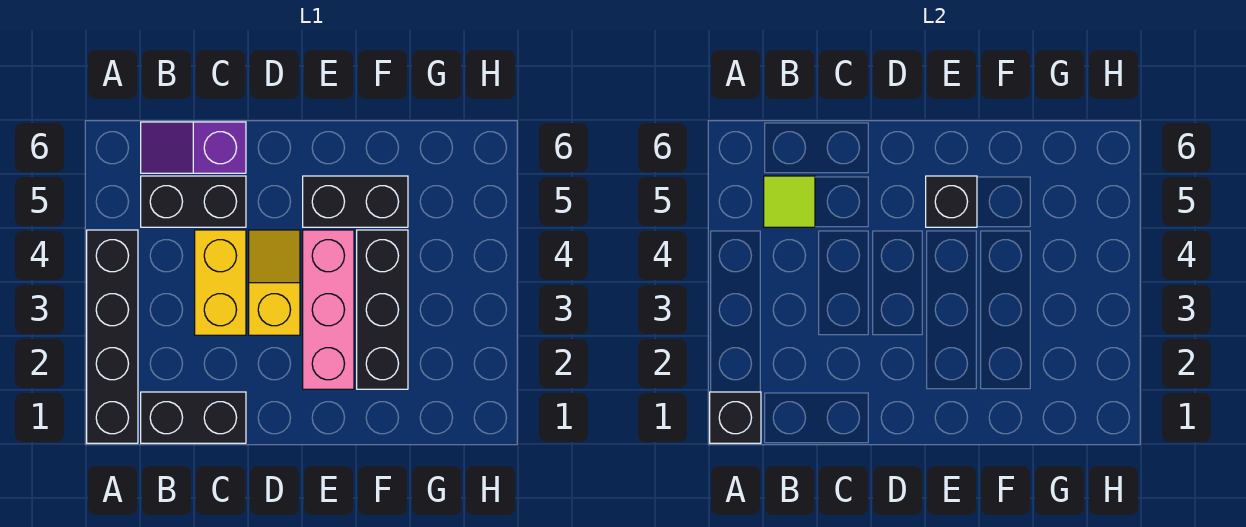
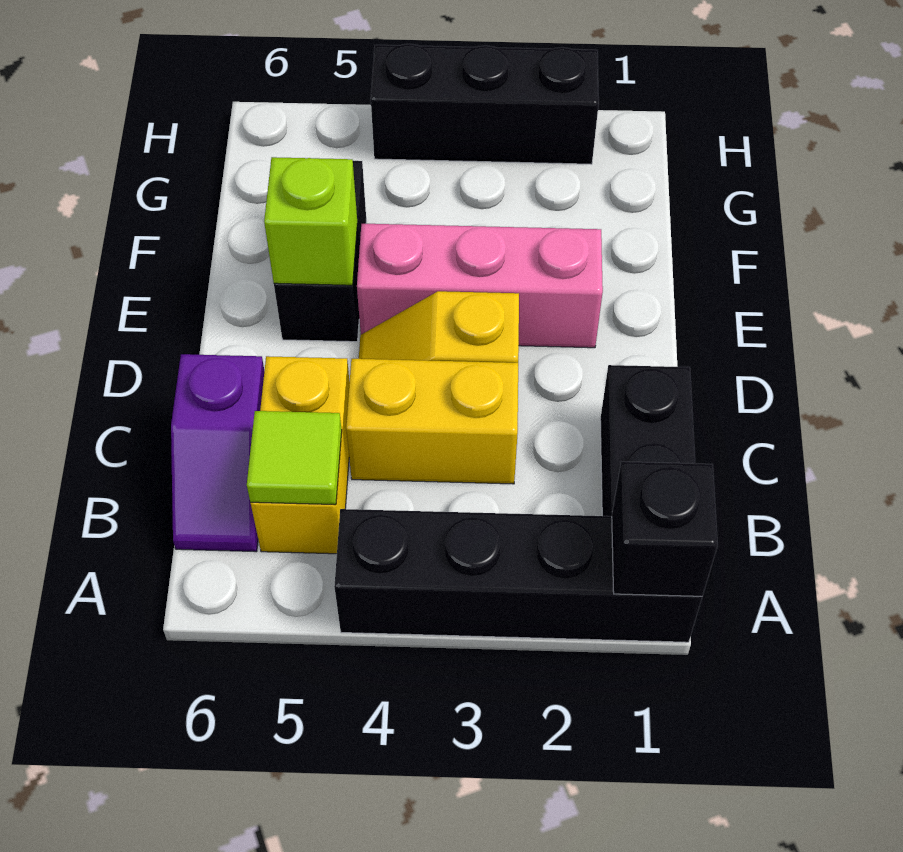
black 1x2 brick [141,176,246,227] -> yellow 1x2 brick [251,356,350,554]
black 1x1 brick [926,176,977,227] -> lime 1x1 brick [264,157,357,285]
black 1x3 brick [357,230,408,389] -> black 1x3 brick moved to [371,44,599,164]

